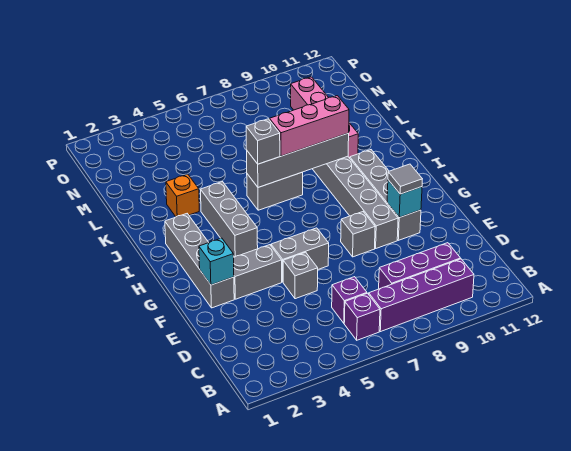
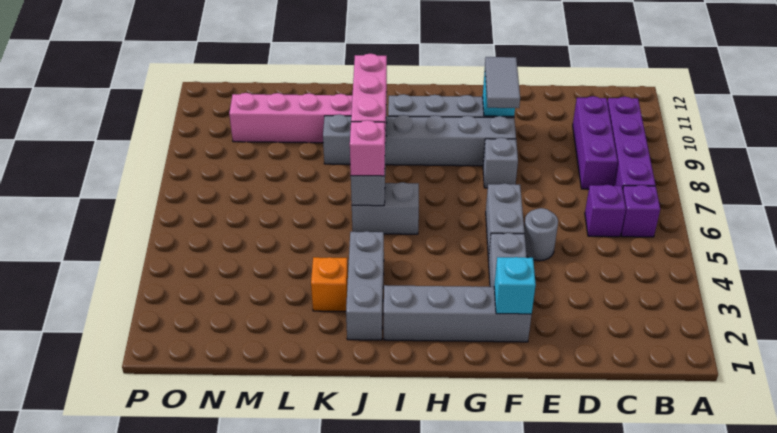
grey 1x1 brick [283,252,318,299] -> grey 1x1 round brick [524,208,558,261]
grey 1x1 tile [388,164,422,194] -> grey 1x2 tile [485,57,520,108]
grey 1x3 brick [200,182,258,257] -> grey 1x3 brick turned to [346,231,384,340]
grey 1x2 brick [247,172,303,210] -> grey 1x2 brick turned to [352,182,419,234]
grey 1x1 brick [246,119,280,164] -> pink 1x1 brick [350,120,385,176]

